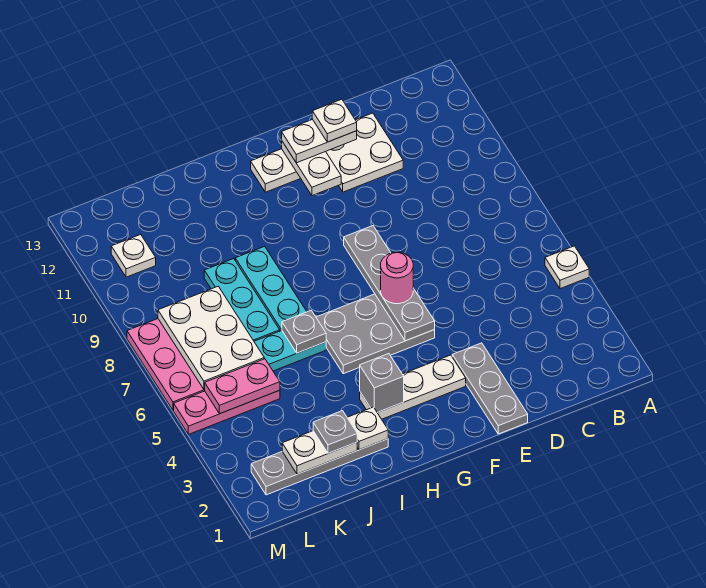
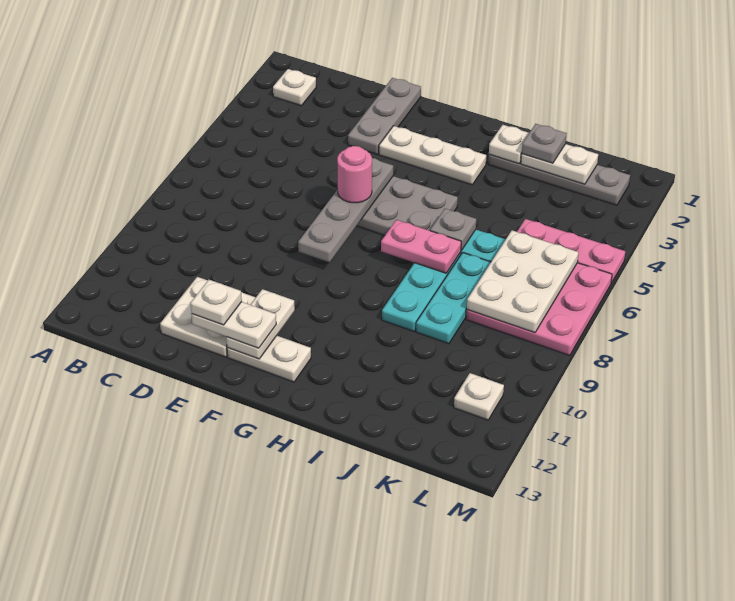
white 1x1 plate [545,246,589,289] -> white 1x1 plate moved to [273,69,316,106]
grey 1x1 brick [360,354,404,413] -> none
pink 1x2 plate [204,359,280,414] -> pink 1x2 plate moved to [381,220,461,273]

